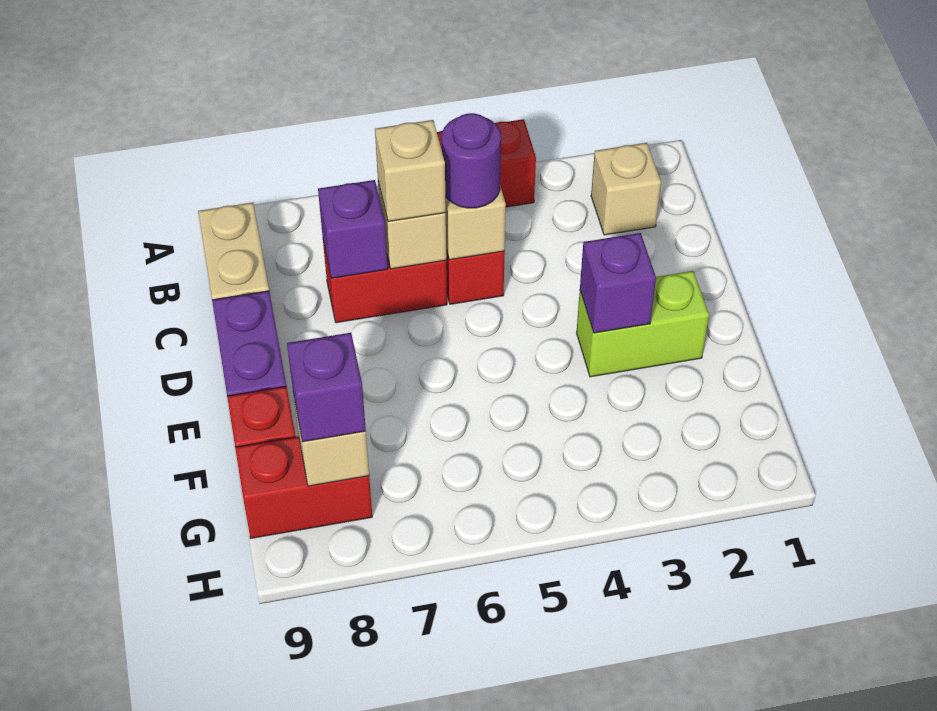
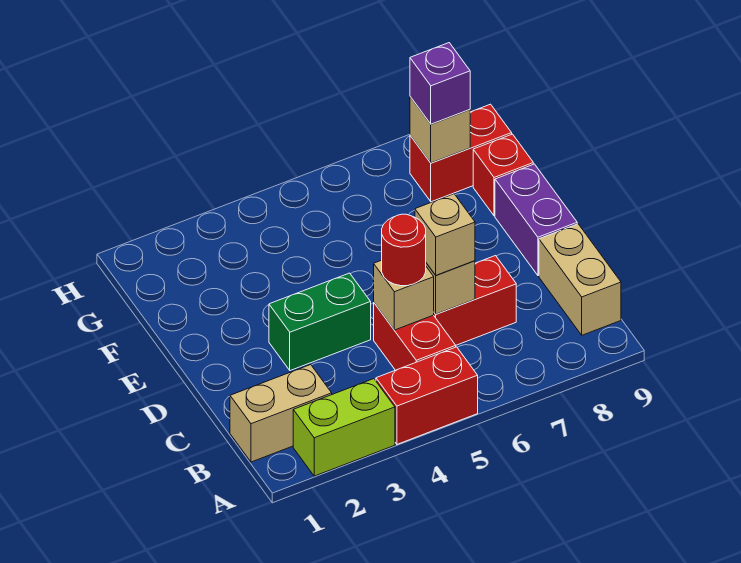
tan 1x1 brick [591,143,661,235] -> tan 1x2 brick [230,365,332,462]
purple 1x1 round brick [442,113,501,208] -> red 1x1 round brick [382,214,426,286]
purple 1x1 brick [318,180,388,278] -> none
none -> green 1x2 brick [269,273,371,371]
lime 1x2 brick [577,271,709,377] -> lime 1x2 brick moved to [293,379,395,476]
purple 1x1 brick [580,233,656,333] -> none

